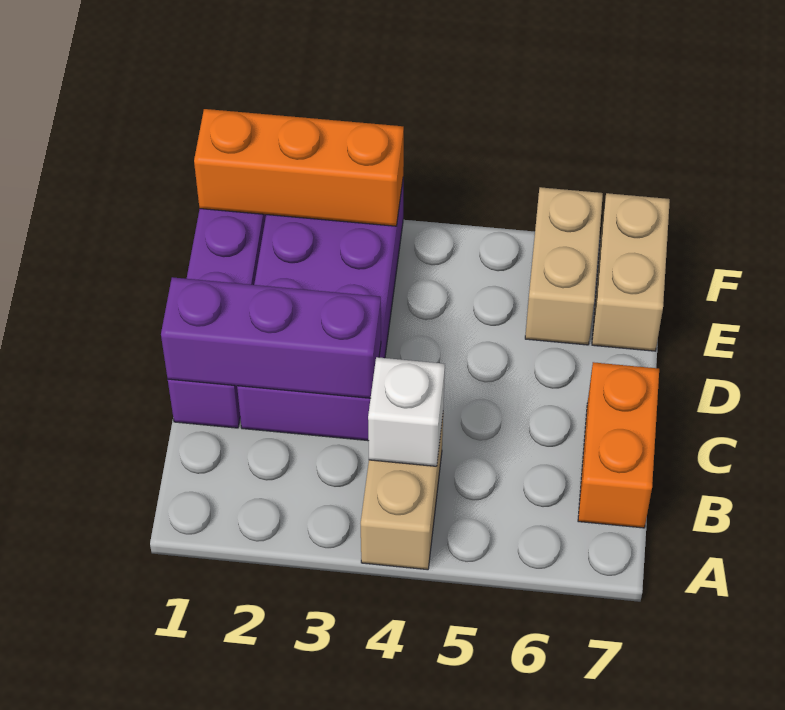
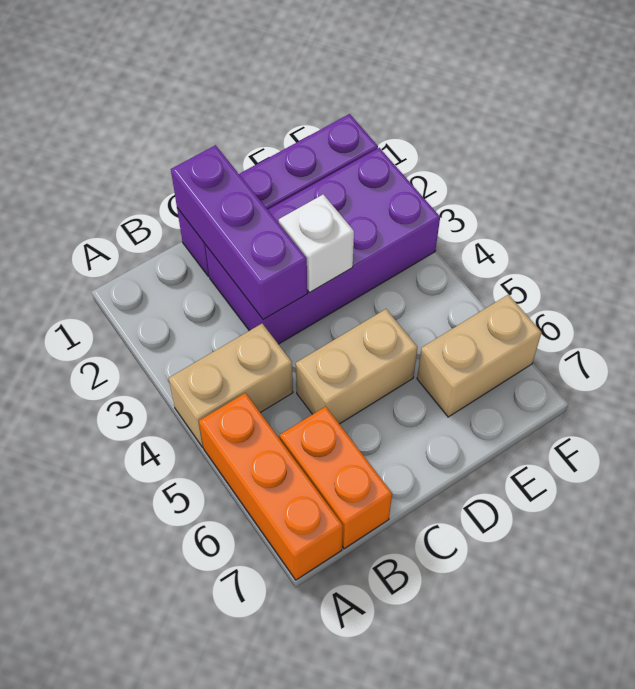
white 1x1 brick [368,357,445,466] -> white 1x1 brick moved to [279,194,354,292]
orange 1x2 brick [578,362,659,528] -> orange 1x2 brick turned to [280,406,392,549]
tan 1x2 brick [592,193,670,351] -> tan 1x2 brick moved to [296,309,418,424]
orange 1x3 brick [194,109,404,226] -> orange 1x3 brick moved to [199,393,343,580]

